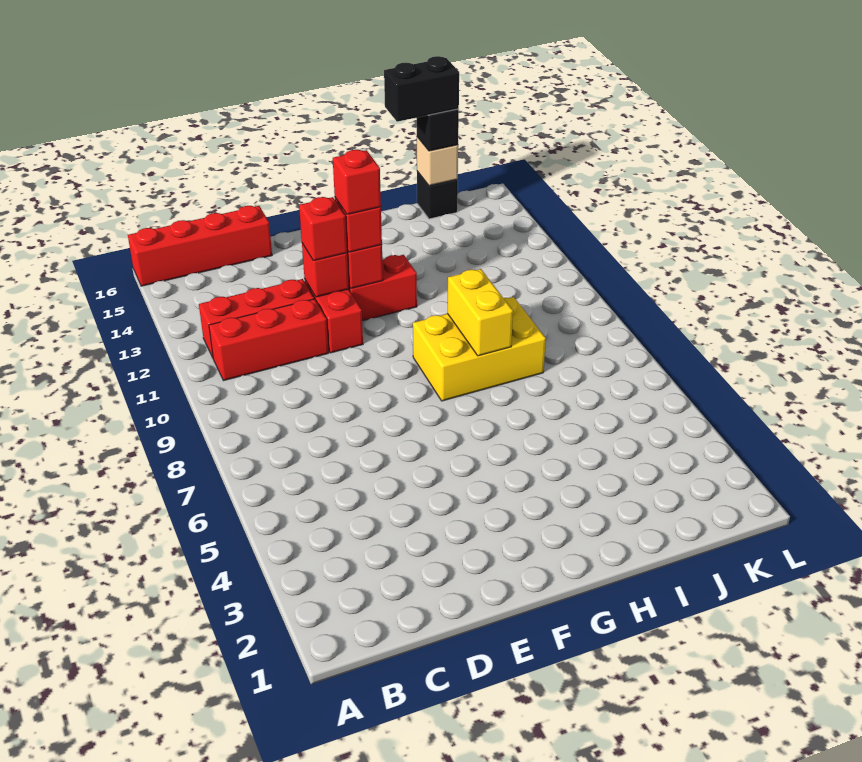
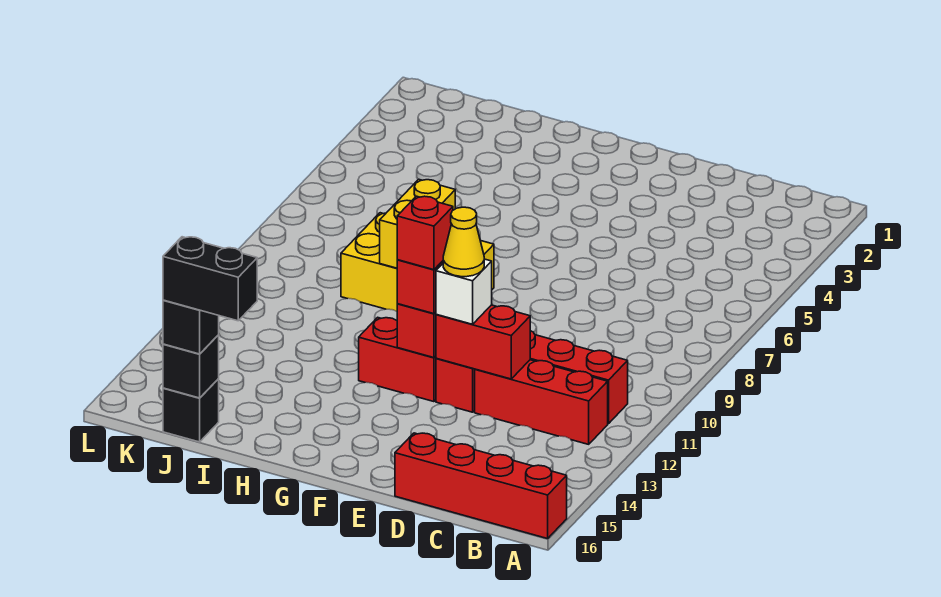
red 1x1 brick [302,243,349,297] -> red 1x2 brick [436,305,530,379]
red 1x1 brick [299,197,347,261] -> white 1x1 brick [436,259,492,324]
none -> yellow 1x1 cone [443,207,484,277]
tan 1x1 brick [417,137,458,186] -> black 1x1 brick [163,335,219,398]

